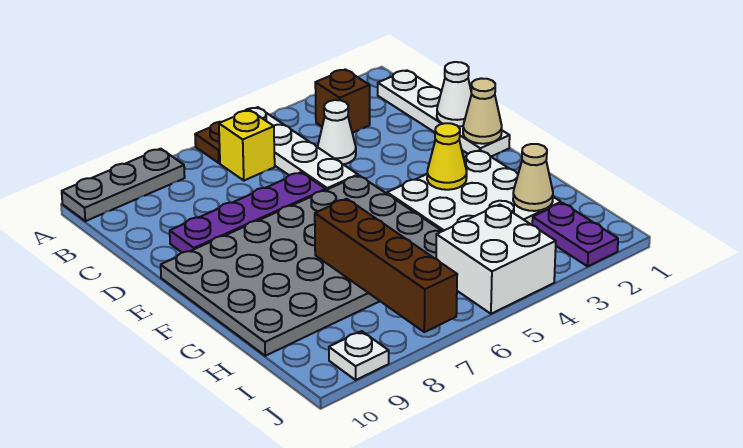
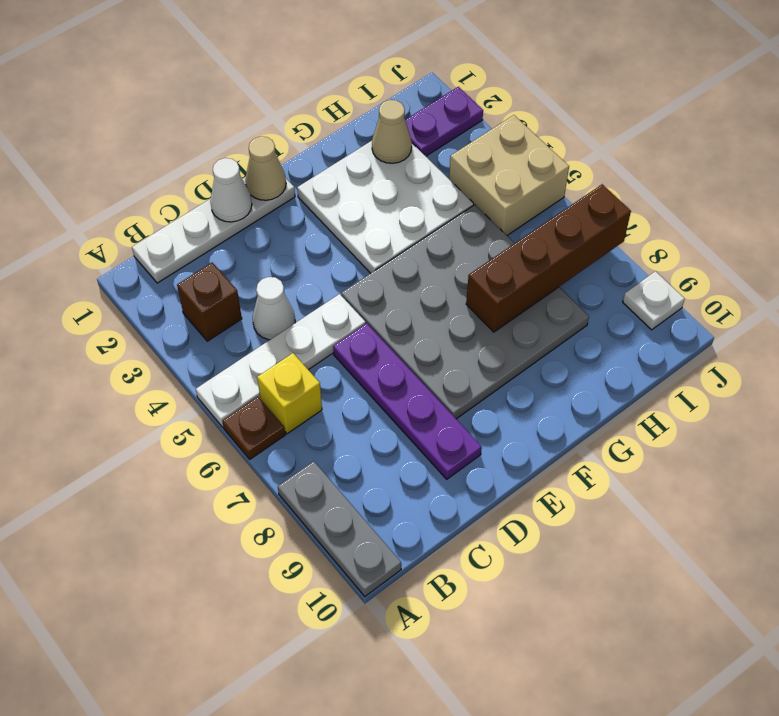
grey 4x6 plate [161,175,442,356] -> grey 4x4 plate [341,205,589,419]
yellow 1x1 cone [427,123,467,190] -> none
white 2x2 brick [436,205,556,314] -> tan 2x2 brick [449,115,569,235]

